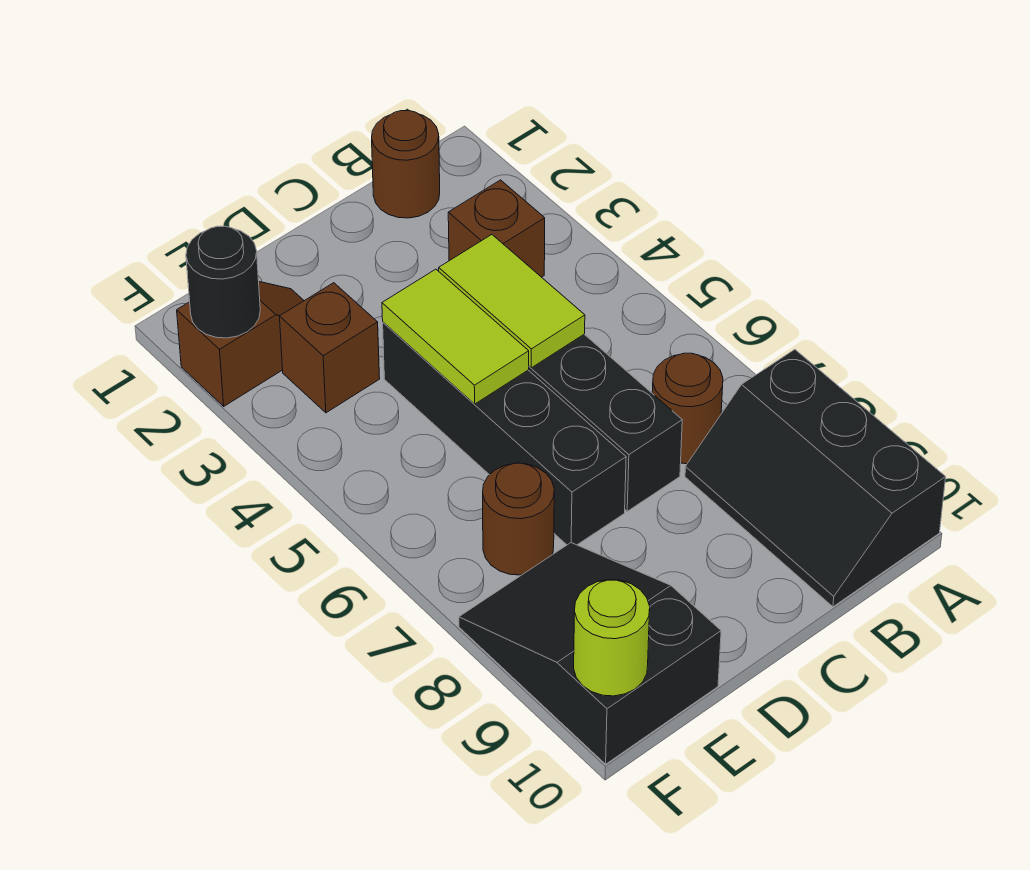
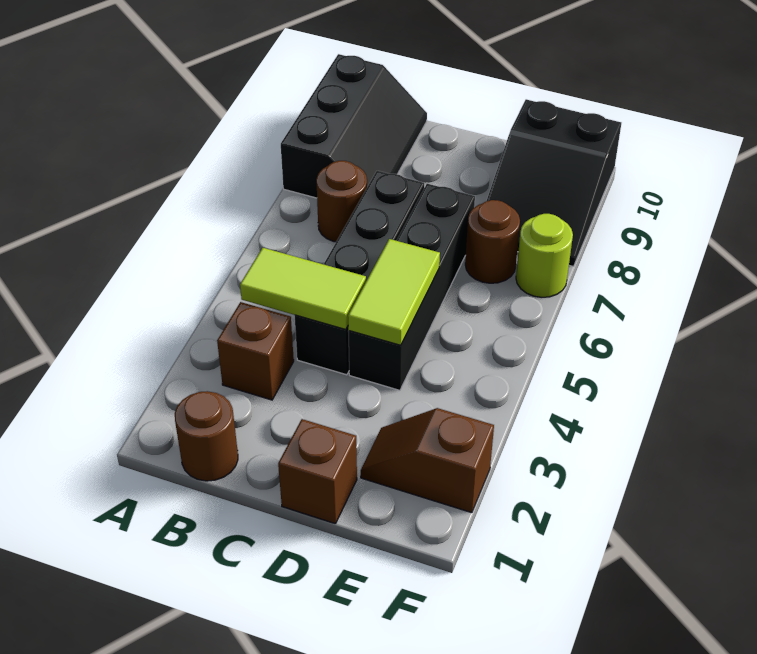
lime 1x2 tile [439,235,585,368] -> lime 1x2 tile turned to [240,248,366,330]
brown 1x1 brick [280,283,380,413] -> brown 1x1 brick moved to [278,419,357,524]
black 1x1 round brick [186,226,260,338] -> none
lime 1x1 round brick [574,580,650,696] -> lime 1x1 round brick moved to [516,214,573,297]

